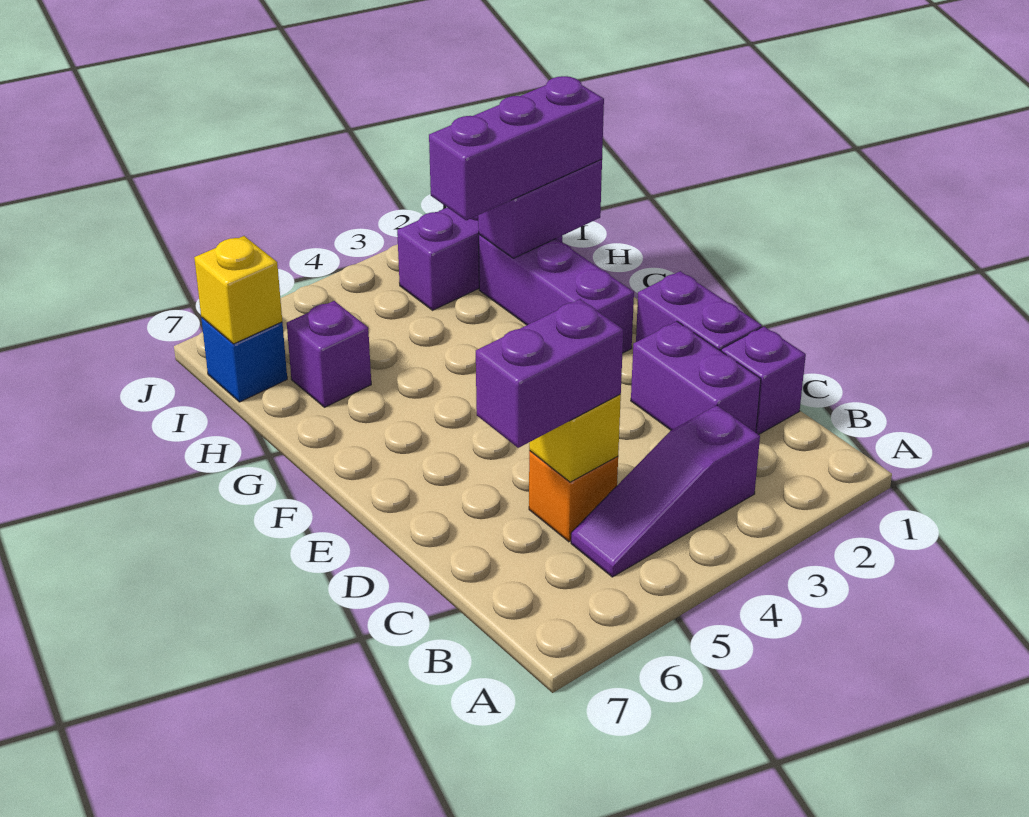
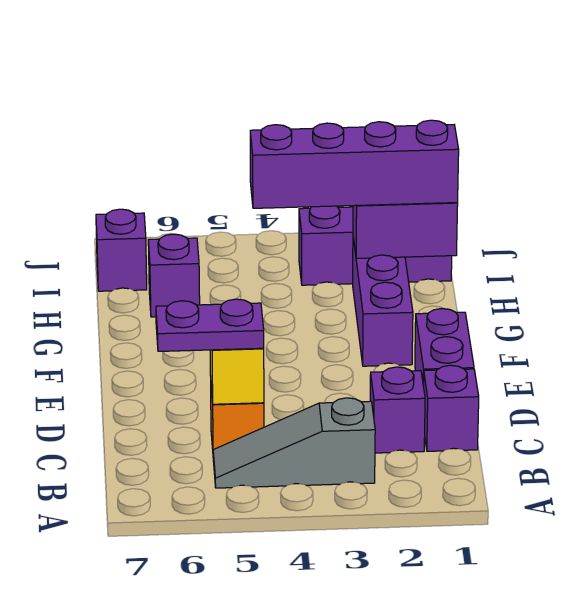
purple 1x3 slope [571,406,760,577] -> grey 1x3 slope [213,398,375,488]
purple 1x2 brick [631,321,761,433] -> purple 1x1 brick [370,367,425,453]
purple 1x2 brick [476,299,623,448] -> purple 1x2 plate [156,299,264,351]
purple 1x3 brick [429,76,604,220] -> purple 1x4 brick [250,120,459,208]
blue 1x1 brick [201,318,287,402] -> purple 1x1 brick [96,209,147,291]
yellow 1x1 brick [194,236,282,344] -> none

